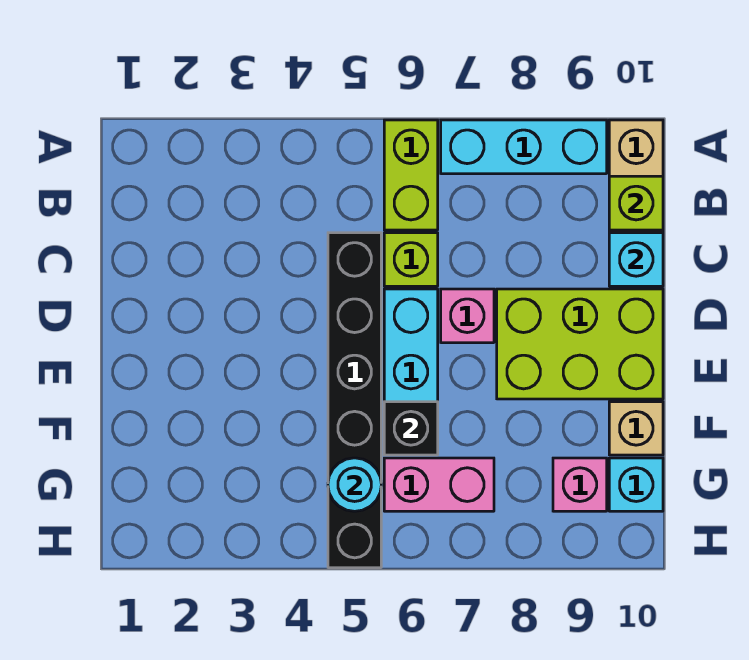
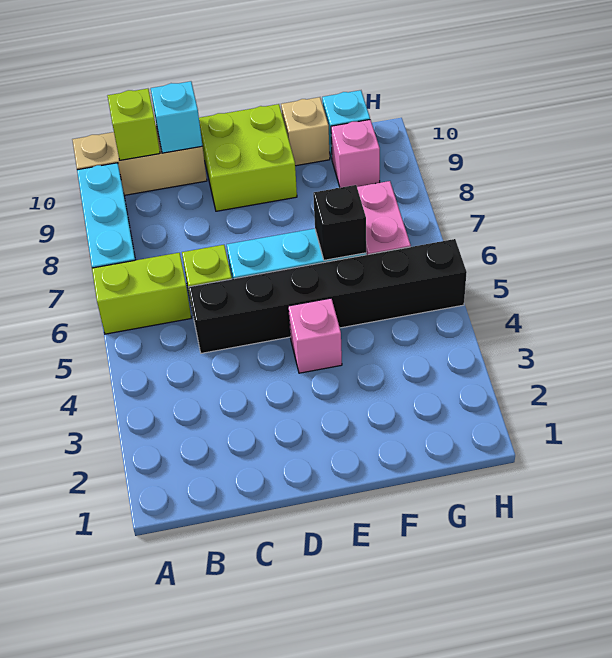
pink 1x1 brick [441,289,494,343] -> pink 1x1 brick moved to [288,298,342,373]
lime 2x3 brick [497,289,663,399] -> lime 2x2 brick [199,104,297,211]
cyan 1x1 round brick [328,458,381,511] -> none

